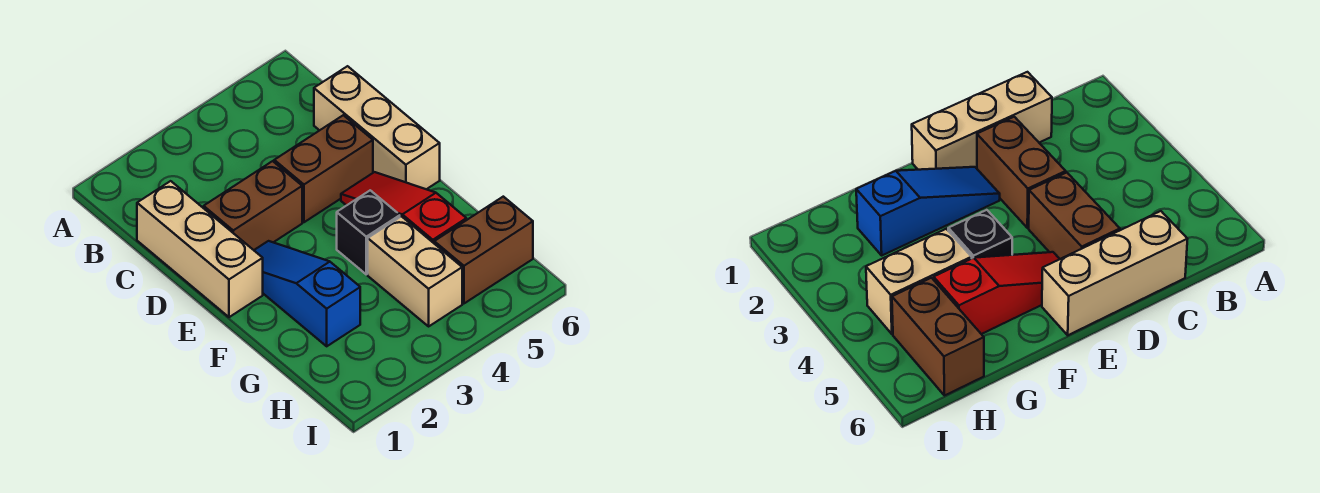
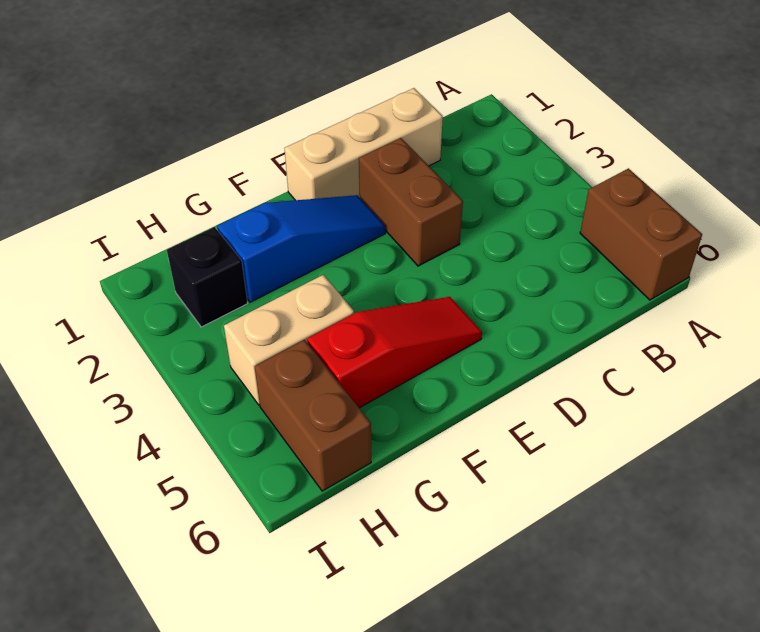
tan 1x3 brick [314,66,440,189] -> none
brown 1x2 brick [274,115,373,222] -> brown 1x2 brick moved to [580,168,702,300]
black 1x1 brick [337,190,400,274] -> black 1x1 brick moved to [167,227,248,327]

